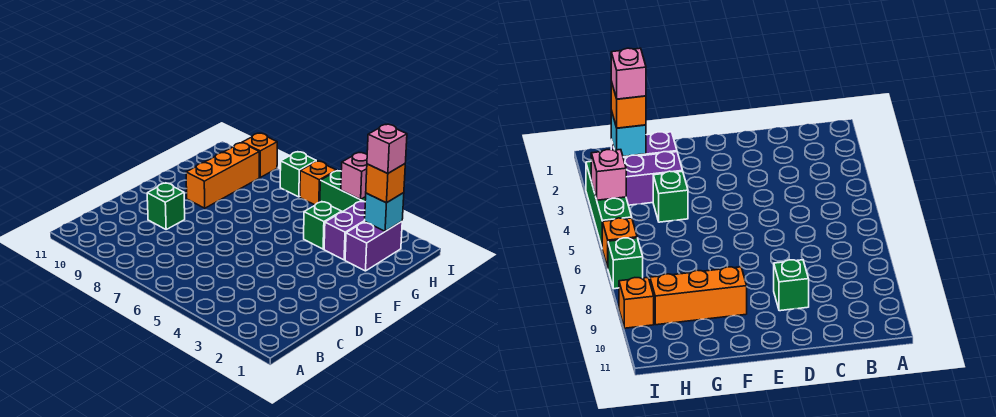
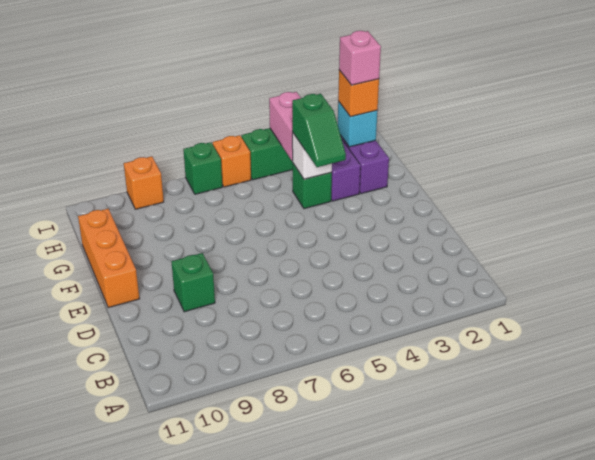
none -> green 1x2 slope [292,94,346,167]
orange 1x3 brick [186,143,259,208] -> orange 1x3 brick moved to [78,209,140,308]
none -> white 1x1 brick [292,132,332,179]
pink 1x1 brick [341,153,367,200] -> pink 1x2 brick [269,92,301,161]

